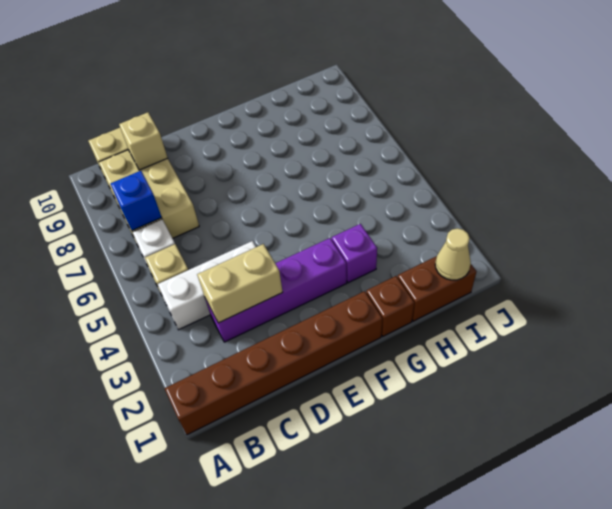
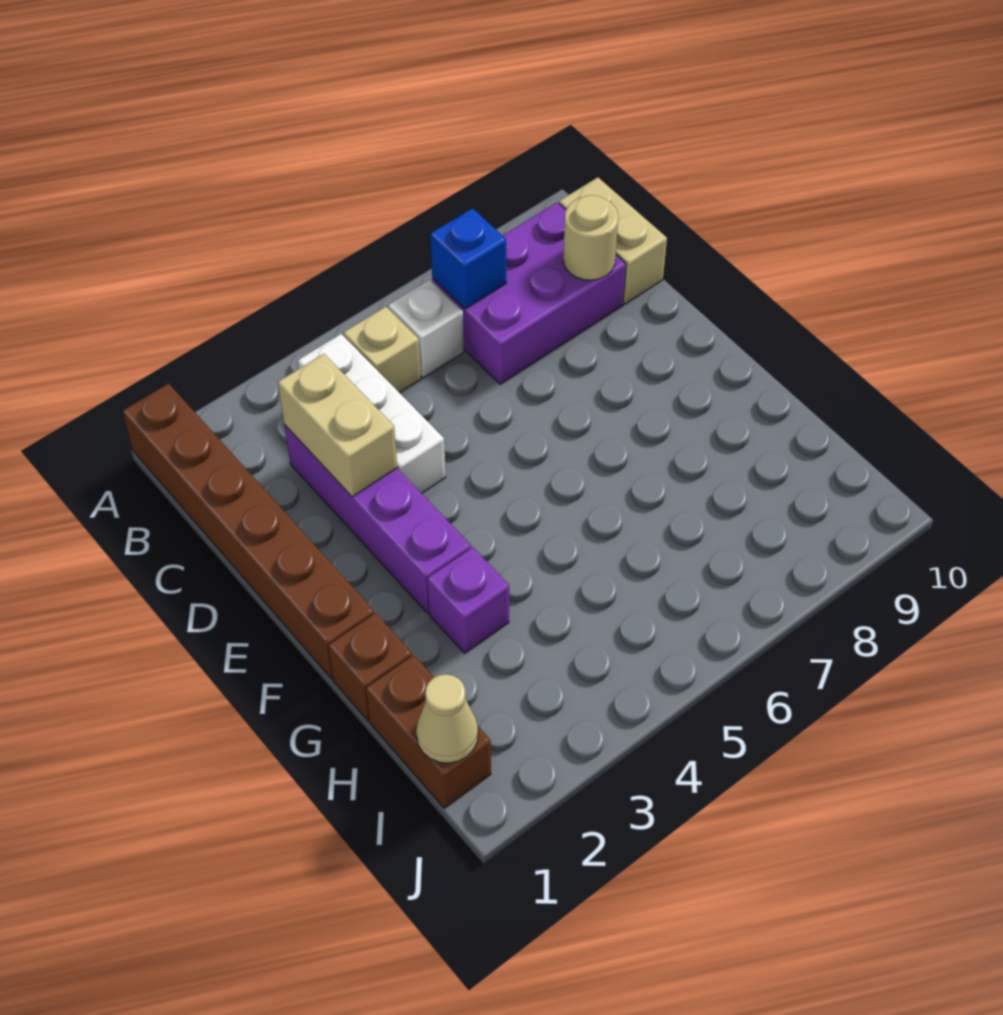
tan 2x3 brick [99,150,199,245] -> purple 2x3 brick [432,202,626,384]
tan 1x1 brick [119,112,168,170] -> tan 1x1 round brick [563,195,618,280]

